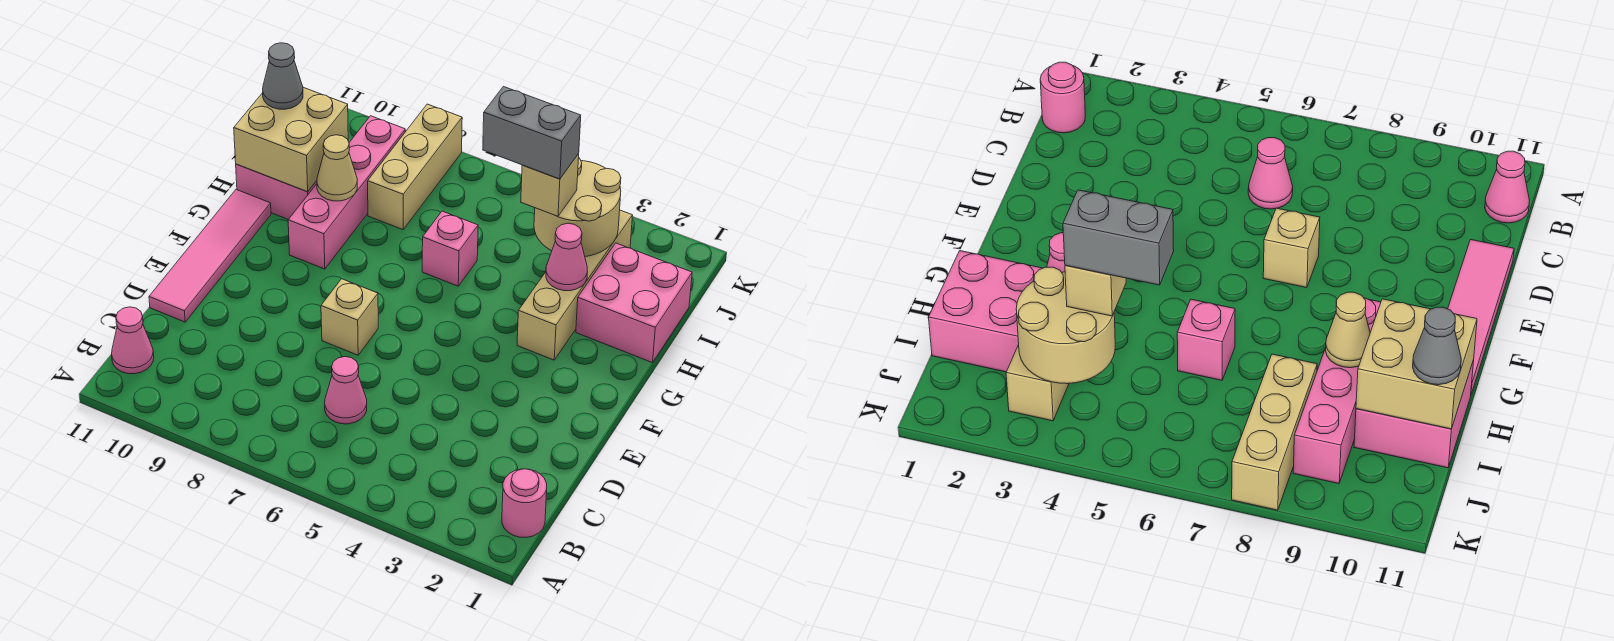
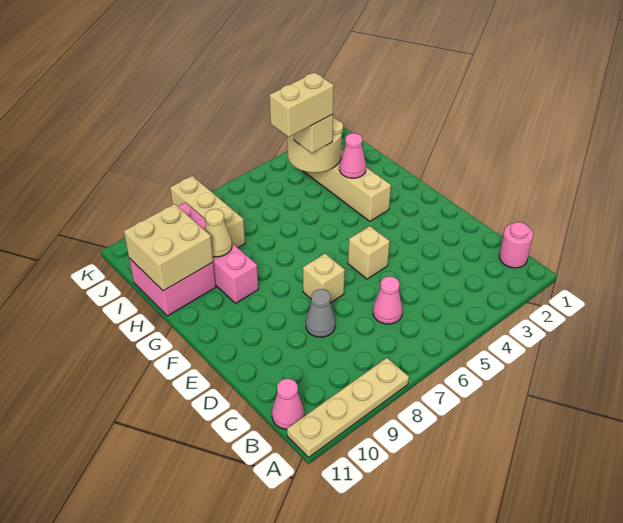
none -> tan 1x4 plate [287,358,409,457]
pink 1x4 tile [149,190,271,322] -> none
none -> tan 1x1 brick [348,226,390,279]
pink 2x2 brick [576,243,692,363] -> none
pink 1x1 brick [422,211,478,286] -> none
grey 1x2 brick [483,87,581,179] -> tan 1x2 brick [269,72,334,137]
grey 1x1 cone [263,43,303,109] -> grey 1x1 cone moved to [306,289,335,337]

